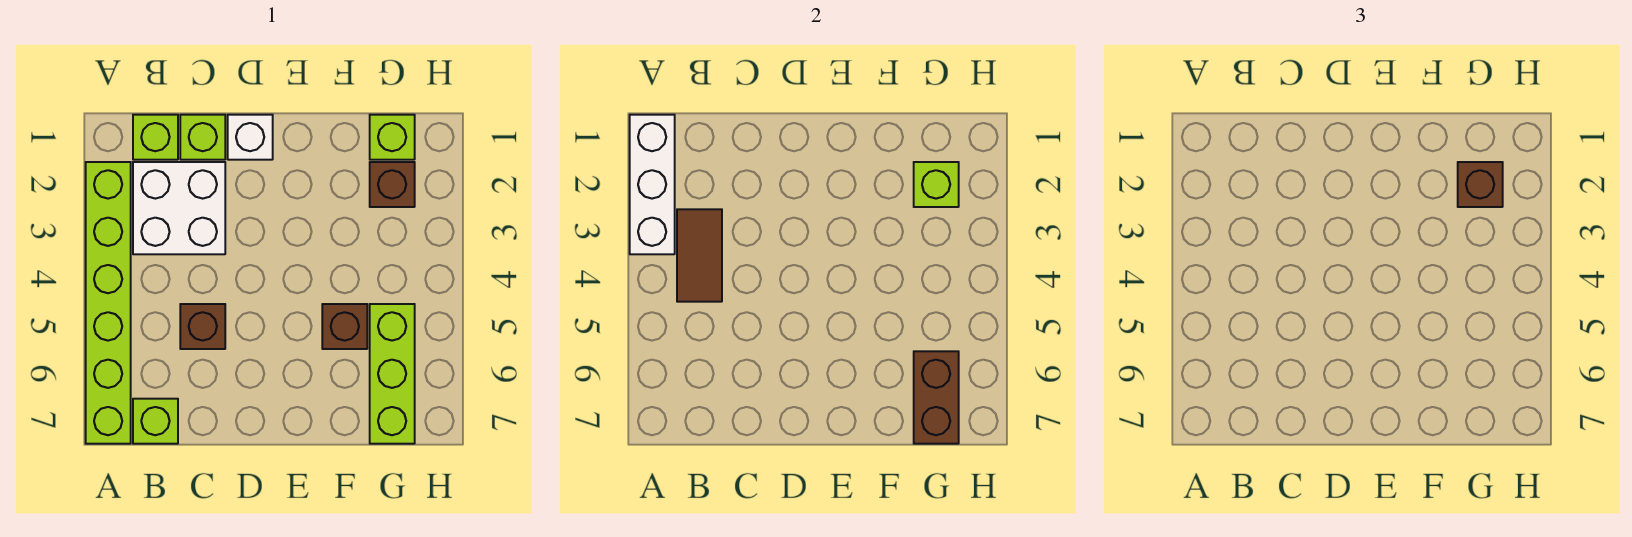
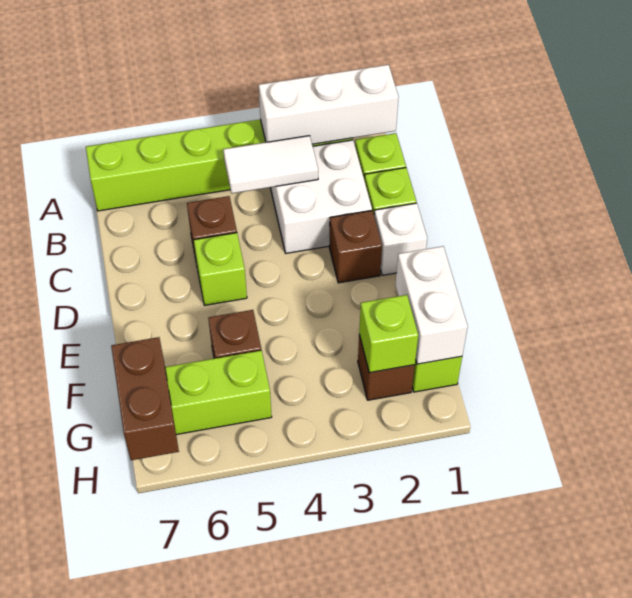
brown 1x2 tile [677,209,722,302] -> white 1x2 tile [223,136,318,193]
lime 1x1 brick [133,399,178,444] -> lime 1x1 brick moved to [194,233,247,305]
none -> white 1x2 brick [396,246,468,364]
brown 1x1 brick [1458,162,1503,207] -> brown 1x1 brick moved to [329,211,382,283]
brown 1x2 brick [914,351,959,444] -> brown 1x2 brick turned to [111,337,179,460]

